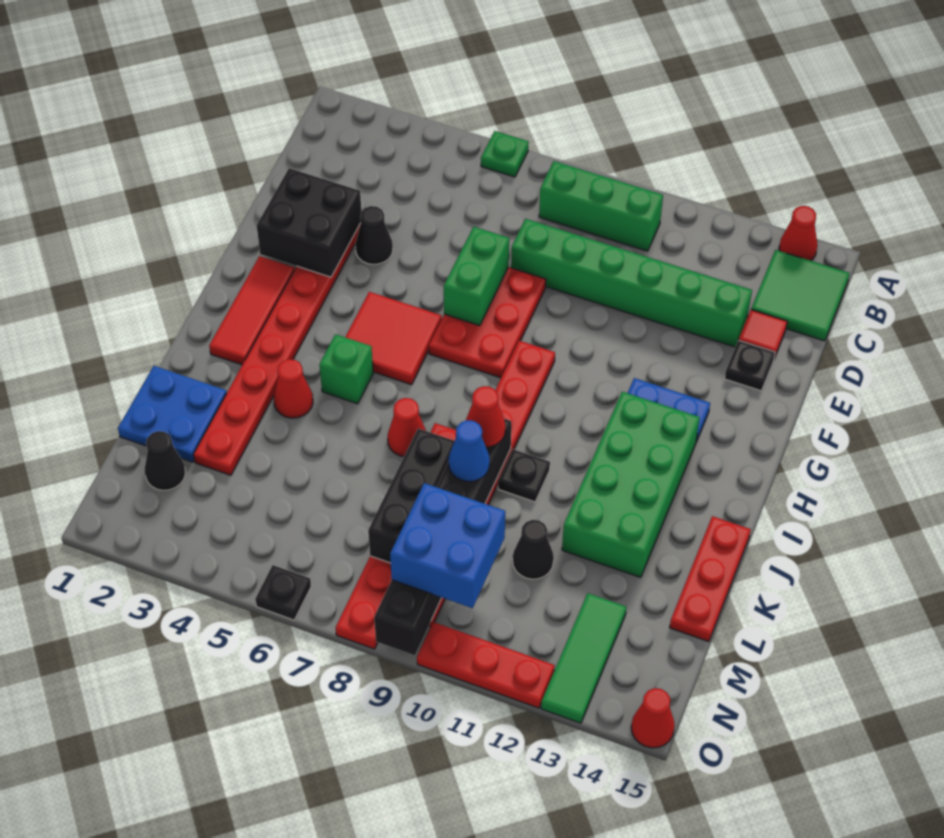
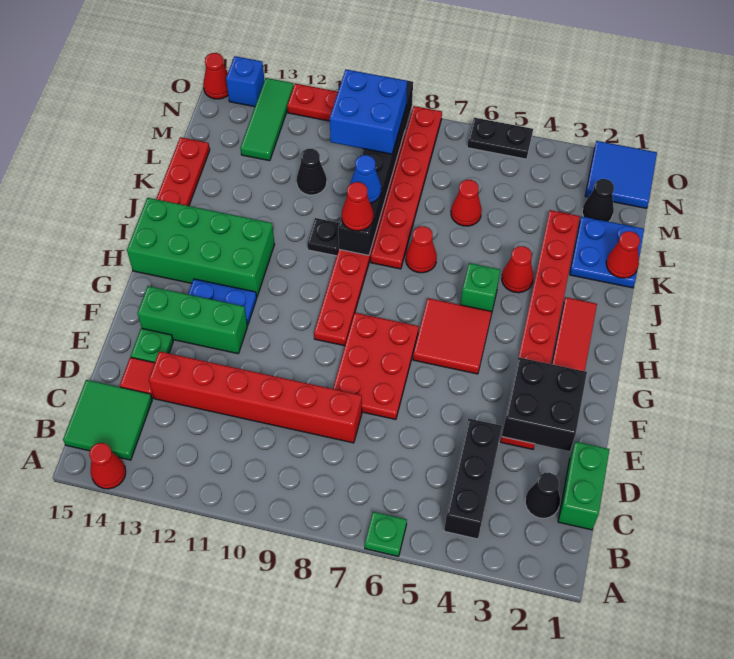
green 1x3 brick [539,161,663,251] -> green 1x3 brick moved to [138,286,248,354]
green 1x6 brick [511,219,752,347] -> red 1x6 brick [149,351,362,443]
black 1x1 cone [355,206,393,264] -> black 1x1 cone moved to [525,473,560,518]
green 1x2 brick [444,227,509,326] -> green 1x2 brick moved to [558,442,610,530]
black 1x1 plate [725,340,775,391] -> green 1x1 plate [131,328,173,363]
green 2x4 brick [562,392,700,577] -> green 2x4 brick turned to [127,198,275,296]
none -> red 1x1 cone [606,231,640,278]
black 1x3 brick [368,429,455,563] -> black 1x3 brick moved to [444,419,502,539]
none -> red 1x1 cone [451,180,482,226]
none -> blue 2x2 tile [585,141,657,208]
black 1x1 plate [255,565,311,620] -> black 1x2 plate [467,118,533,159]
none -> blue 1x1 brick [226,56,264,107]

